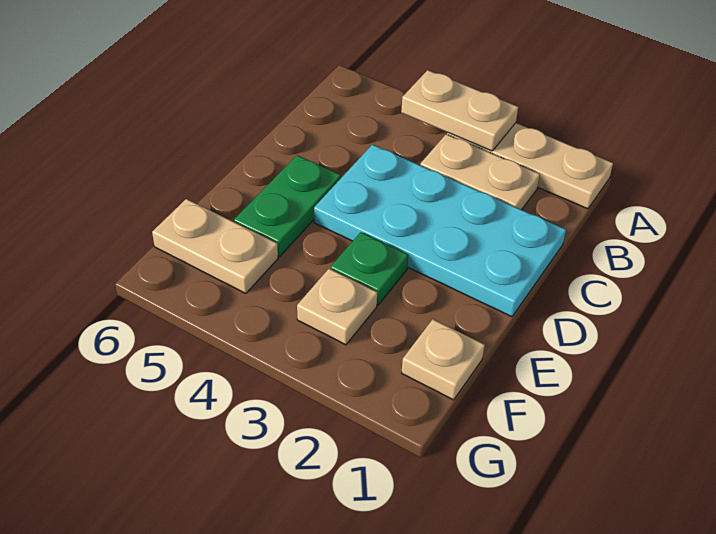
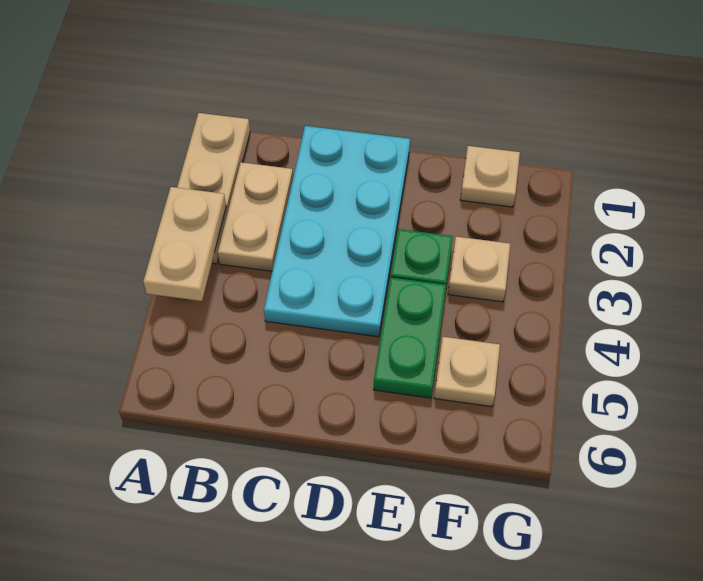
green 1x2 plate [234,155,341,256] -> green 1x2 plate turned to [373,278,446,398]
tan 1x2 plate [152,199,278,294] -> tan 1x1 plate [434,337,500,407]

